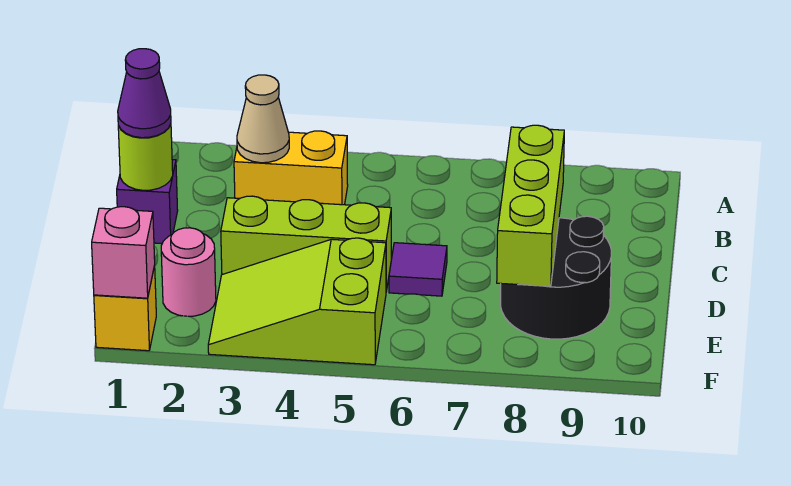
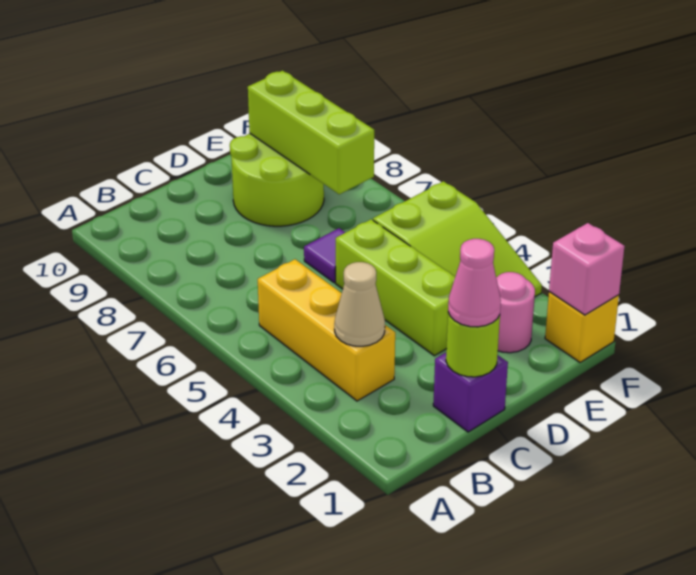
yellow 1x2 brick [234,131,348,205] -> yellow 1x3 brick [258,259,395,401]
purple 1x1 cone [118,49,171,138] -> pink 1x1 cone [448,239,501,327]
lime 1x3 brick [497,125,564,287] -> lime 1x3 brick turned to [248,71,374,194]
black 2x2 round brick [501,216,611,339] -> lime 2x2 round brick [230,134,324,226]

